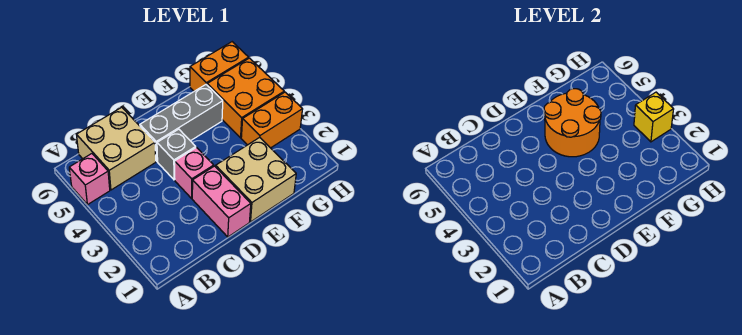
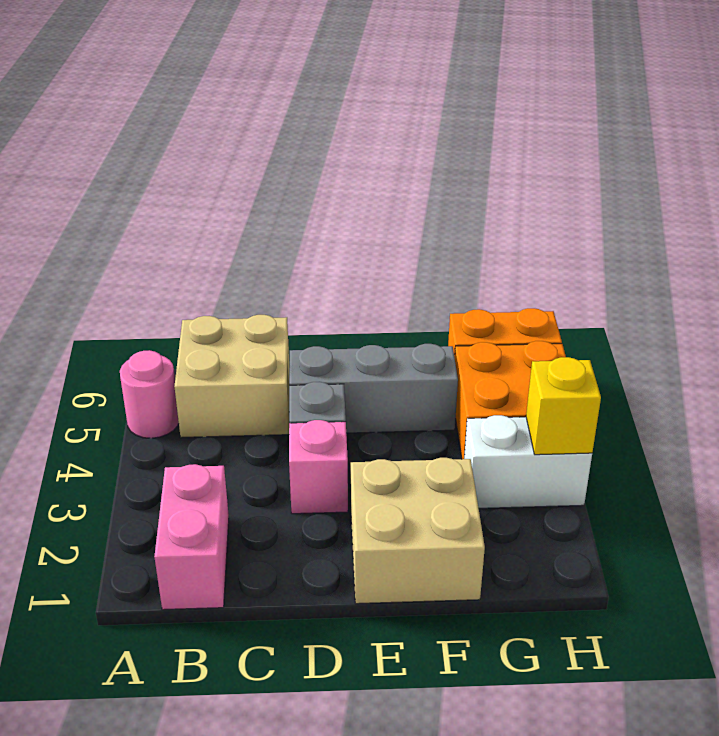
pink 1x1 brick [69,154,110,205] -> pink 1x1 round brick [120,350,179,438]
pink 1x2 brick [192,166,251,237] -> pink 1x2 brick moved to [154,464,229,610]
orange 2x2 round brick [544,89,601,157] -> none
orange 1x2 brick [241,92,303,148] -> white 1x2 brick [464,415,592,508]

